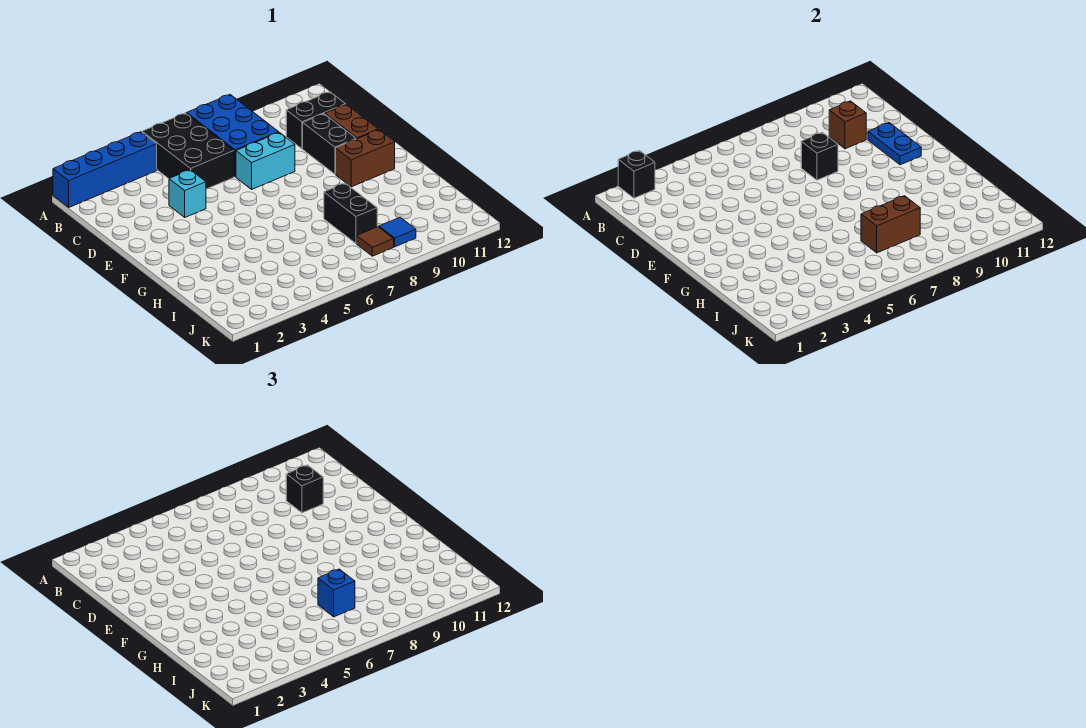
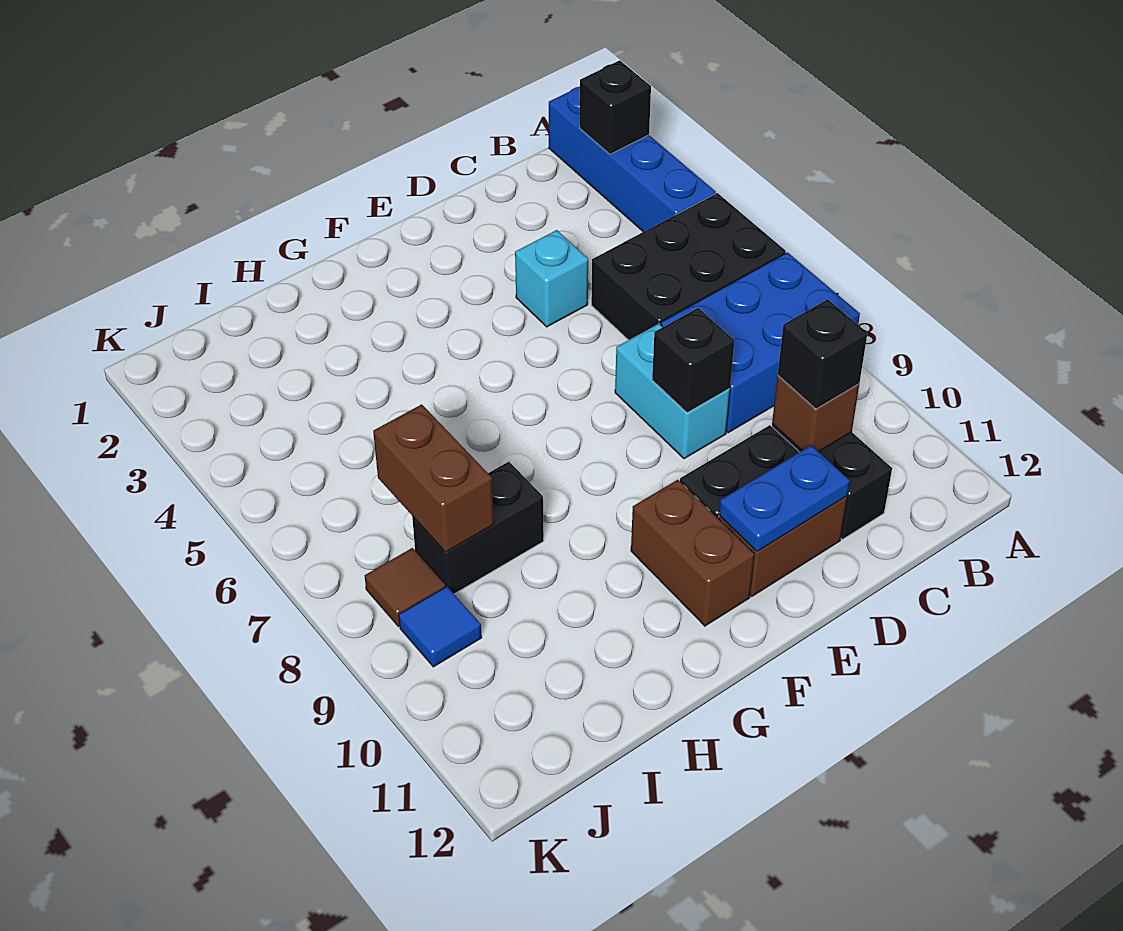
blue 1x1 brick [318,569,355,617] -> none

